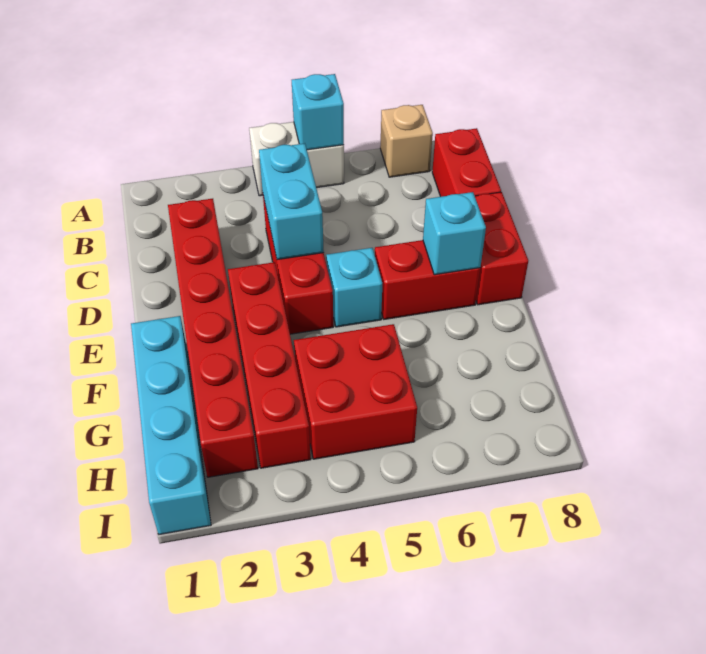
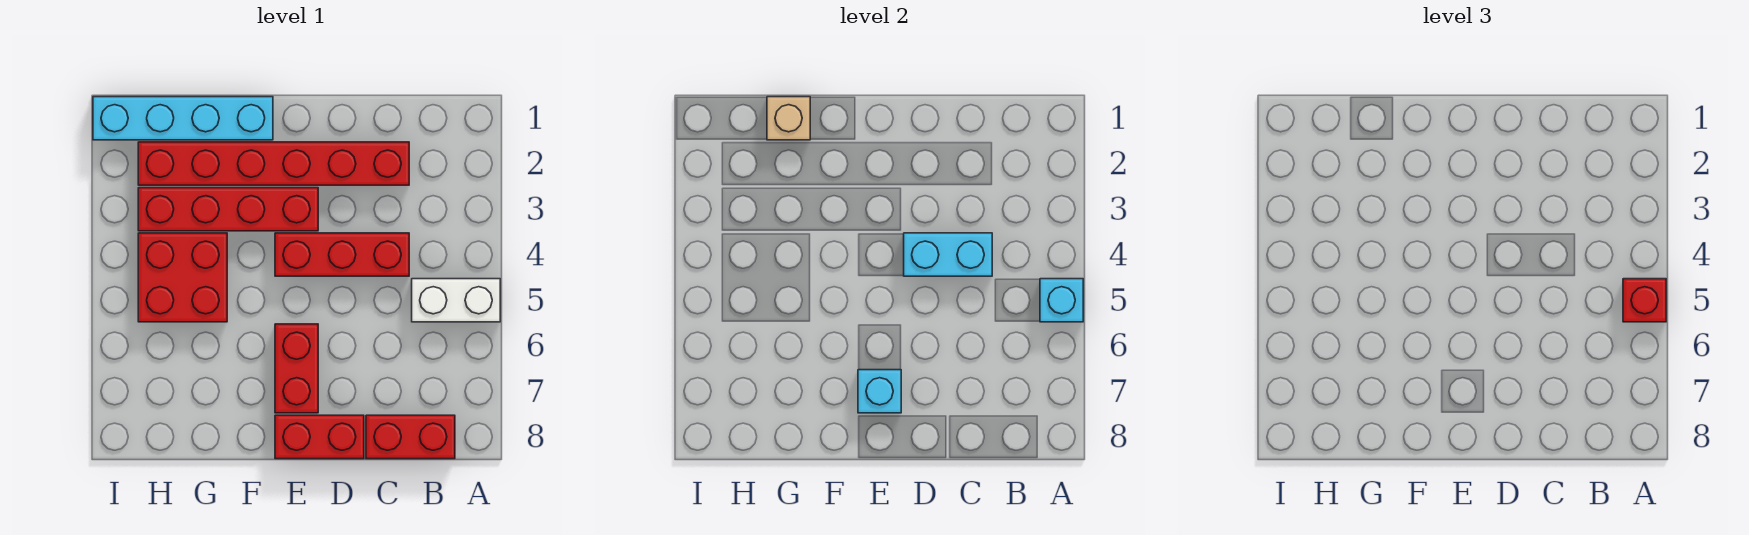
white 1x2 brick [249,122,344,196] -> white 1x2 brick turned to [412,279,500,322]
none -> red 1x1 brick [1623,279,1666,322]
tan 1x1 brick [380,105,433,177] -> tan 1x1 brick moved to [767,97,810,140]
cyan 1x1 brick [326,248,382,327] -> none

